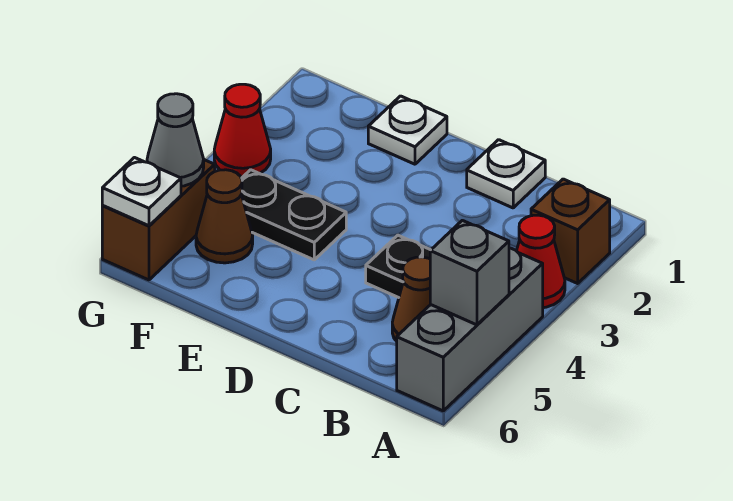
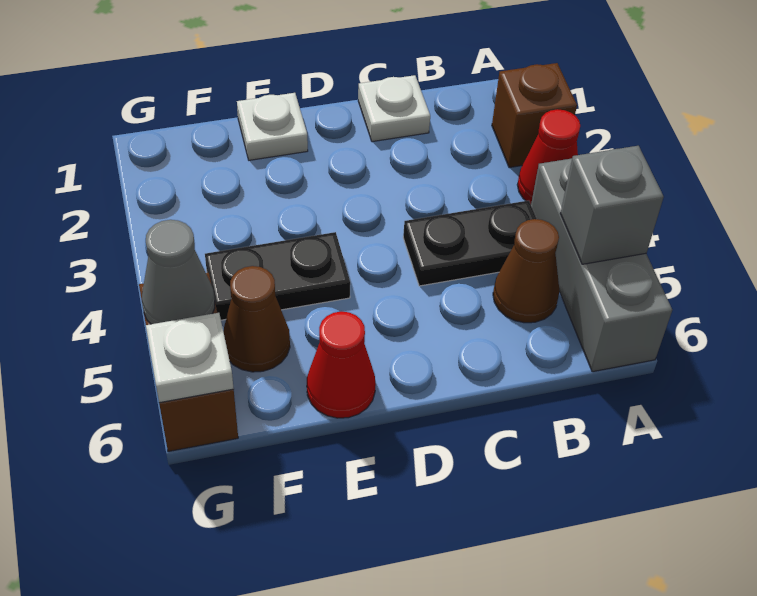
red 1x1 cone [214,84,271,177] -> red 1x1 cone moved to [307,312,376,418]

